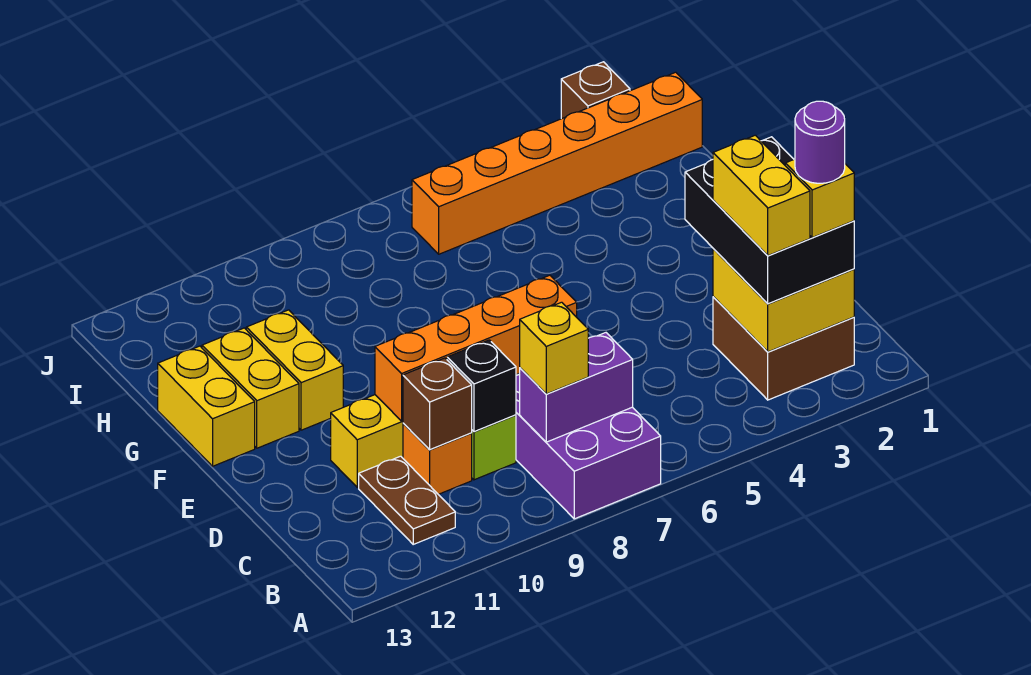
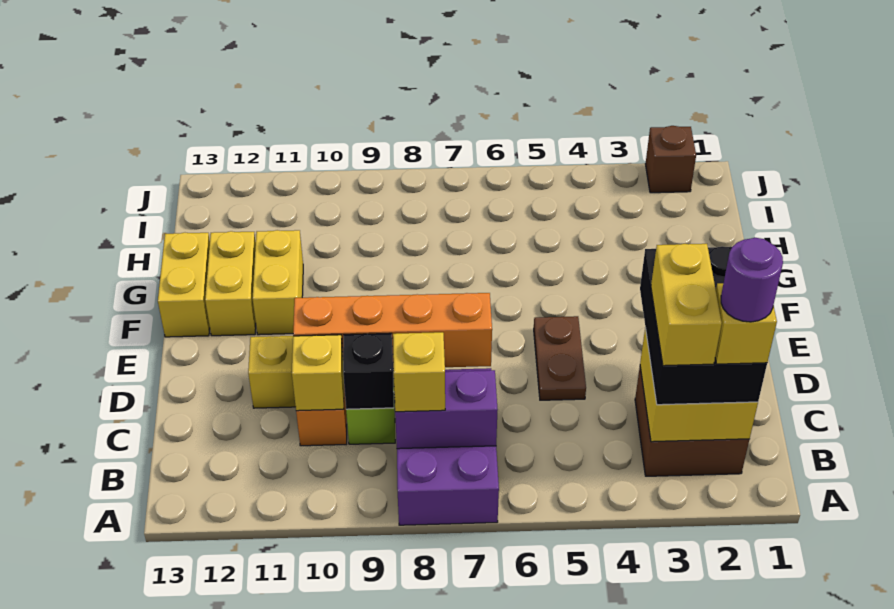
brown 1x2 plate [359,456,455,544] -> brown 1x2 plate moved to [534,316,586,400]
brown 1x1 brick [403,358,472,450] -> yellow 1x1 brick [292,335,344,411]
orange 1x6 brick [412,72,702,254] -> none

